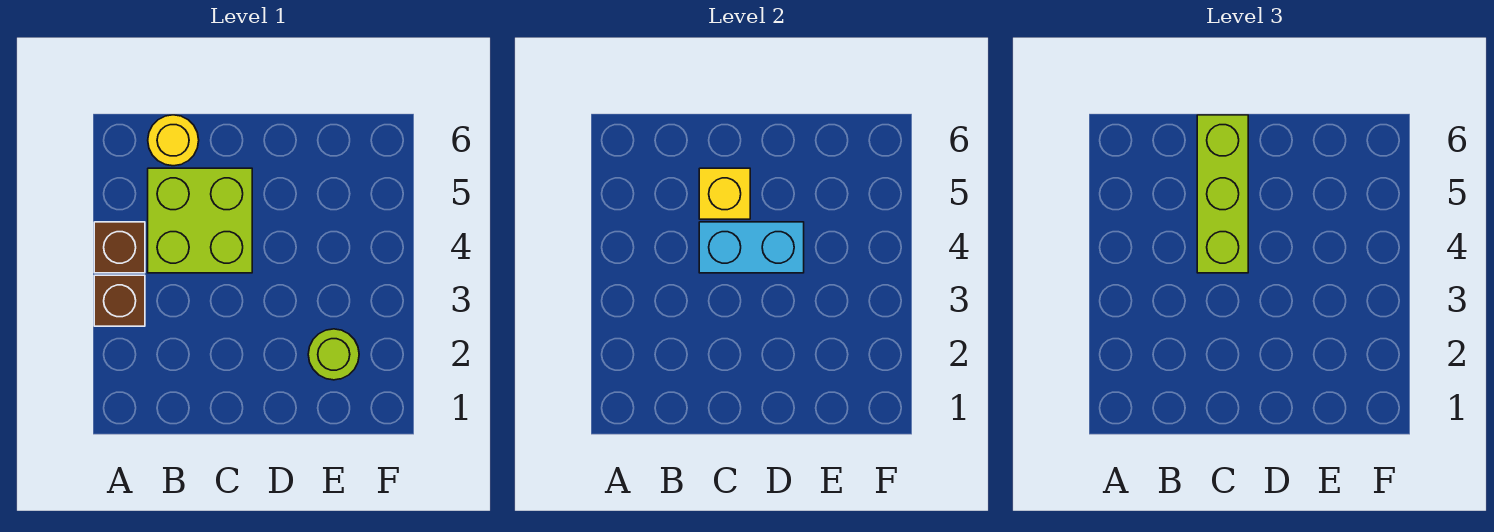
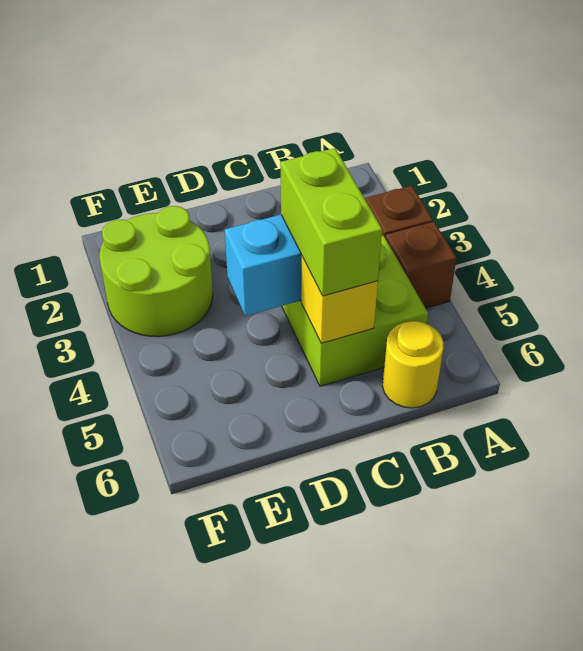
lime 1x3 brick [1197,115,1248,273] -> lime 1x2 brick [280,148,382,296]
lime 1x1 round brick [308,329,359,380] -> lime 2x2 round brick [100,206,213,337]

